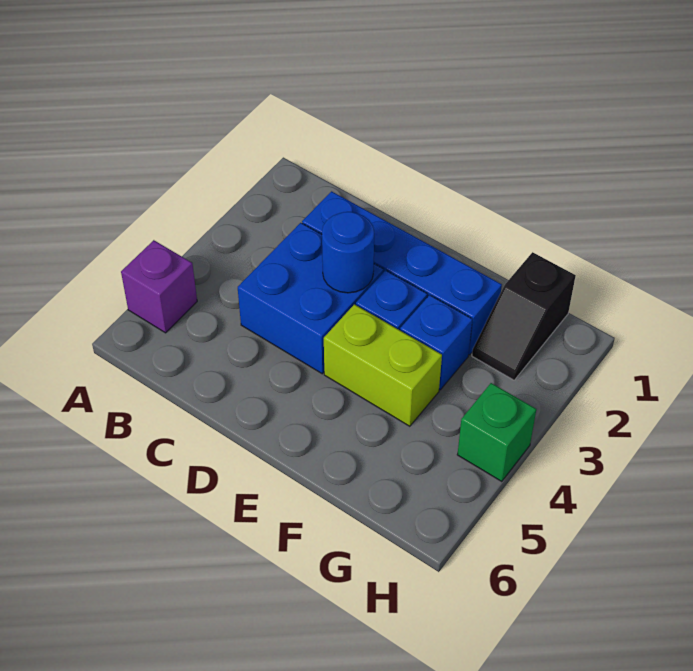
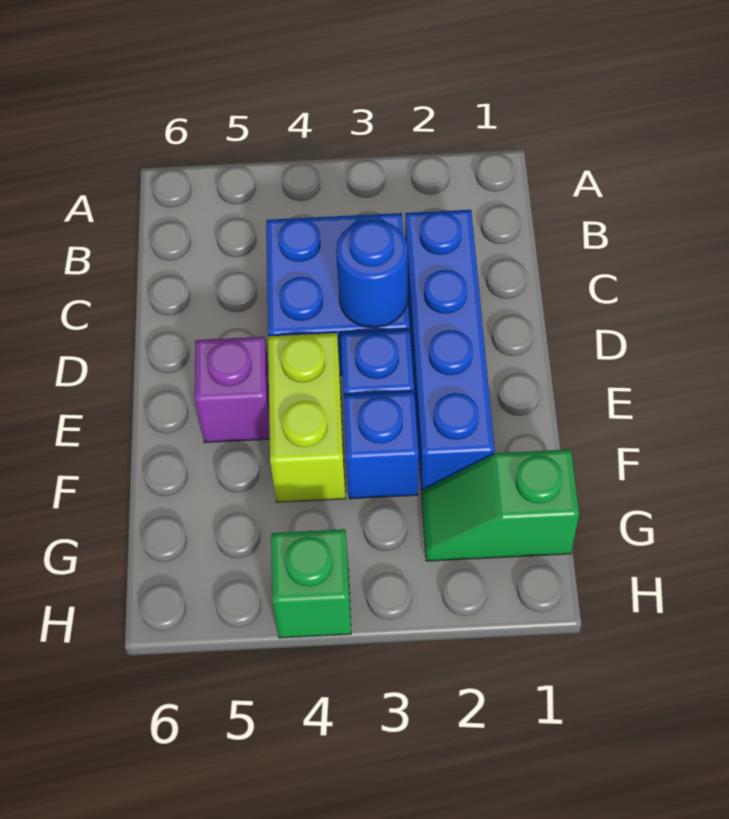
purple 1x1 brick [121,240,197,333] -> purple 1x1 brick moved to [195,337,270,443]
black 1x2 slope [472,252,576,380] -> green 1x2 slope [422,449,579,561]

